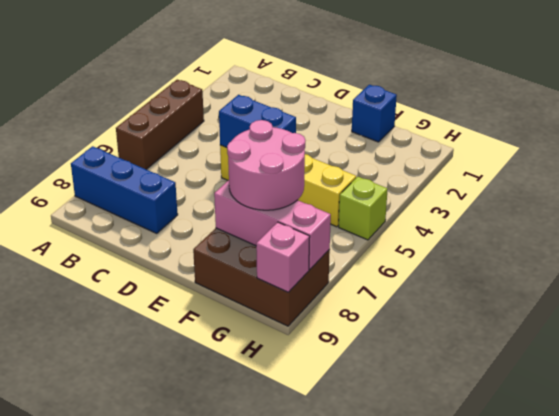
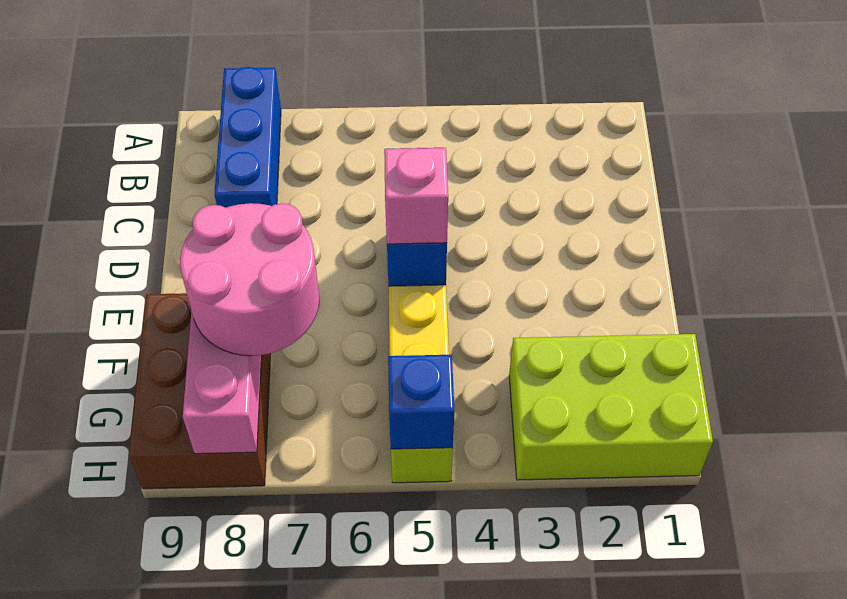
brown 1x3 brick [116,80,204,170] -> none
blue 1x1 brick [352,85,397,142] -> blue 1x1 brick moved to [388,355,454,449]
none -> lime 2x3 brick [509,334,713,480]
pink 1x1 brick [256,222,310,292] -> pink 1x1 brick moved to [384,148,448,244]

